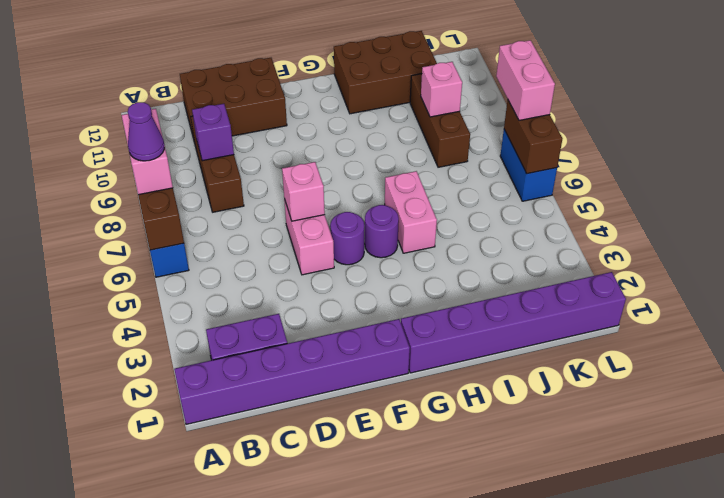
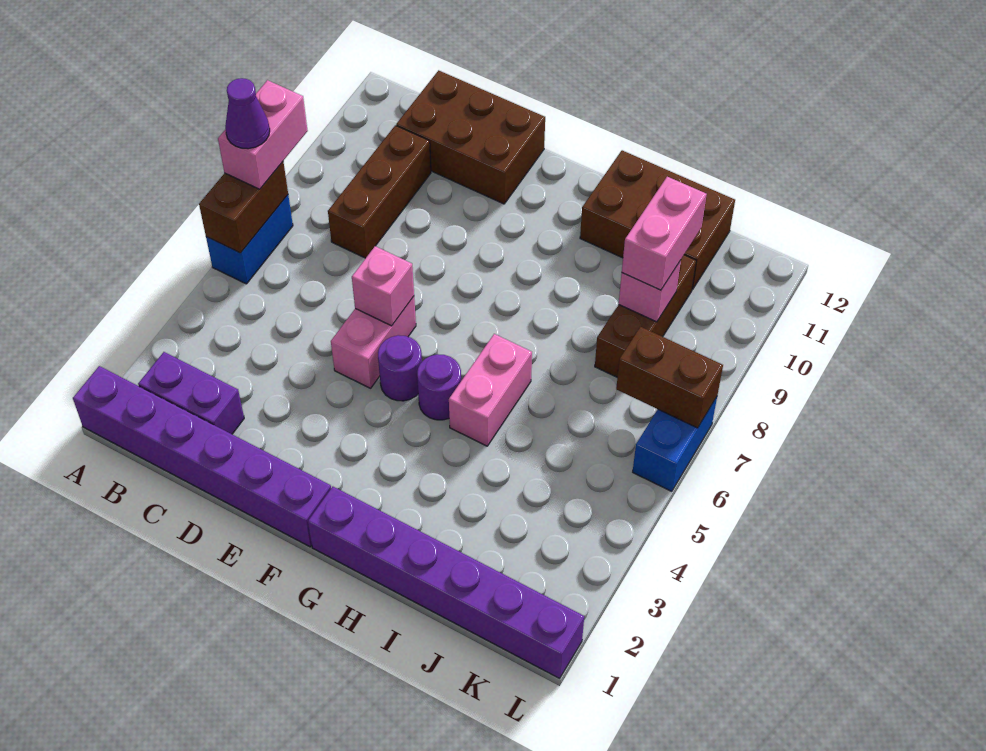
purple 1x1 brick [192,104,234,161] -> none
brown 1x2 brick [504,100,563,174] -> brown 1x2 brick turned to [616,327,723,428]
pink 1x2 brick [496,40,555,120] -> pink 1x2 brick moved to [622,177,707,290]

